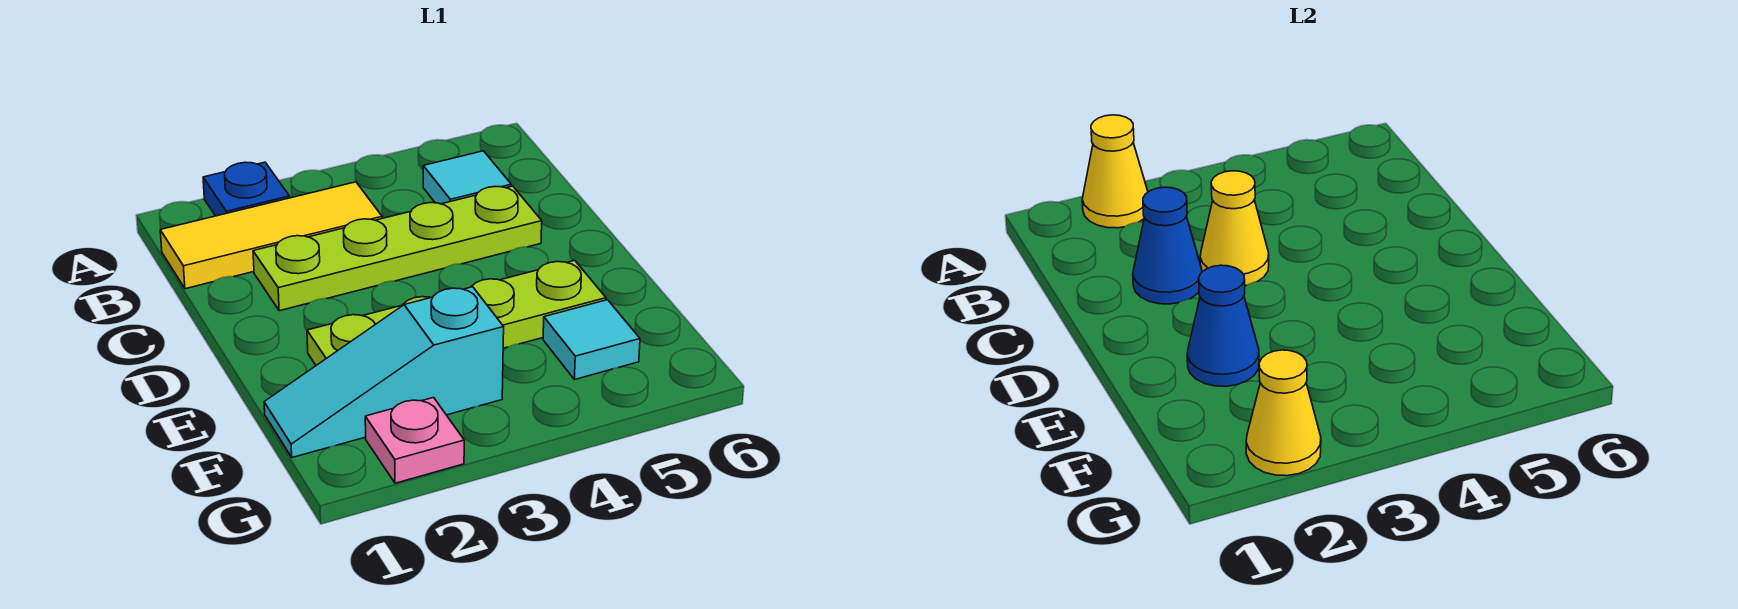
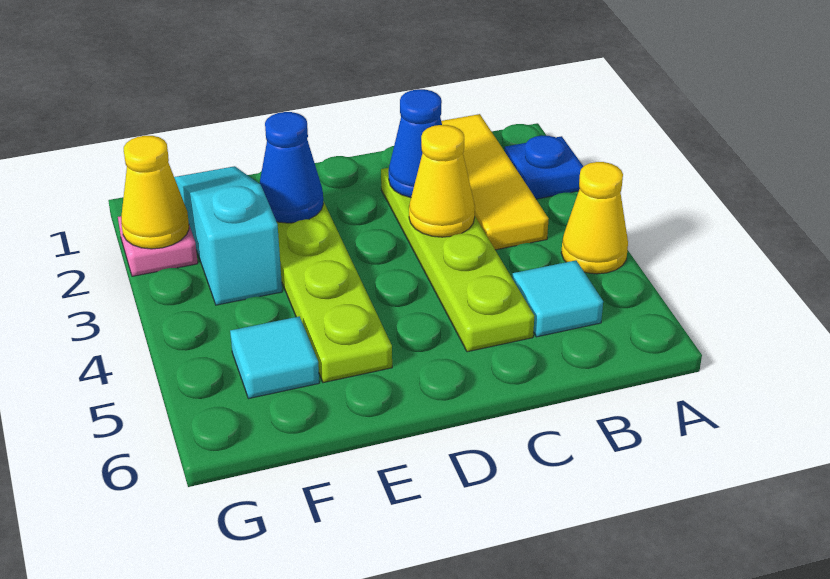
yellow 1x1 cone [1082,115,1148,228] -> yellow 1x1 cone moved to [561,162,628,274]

